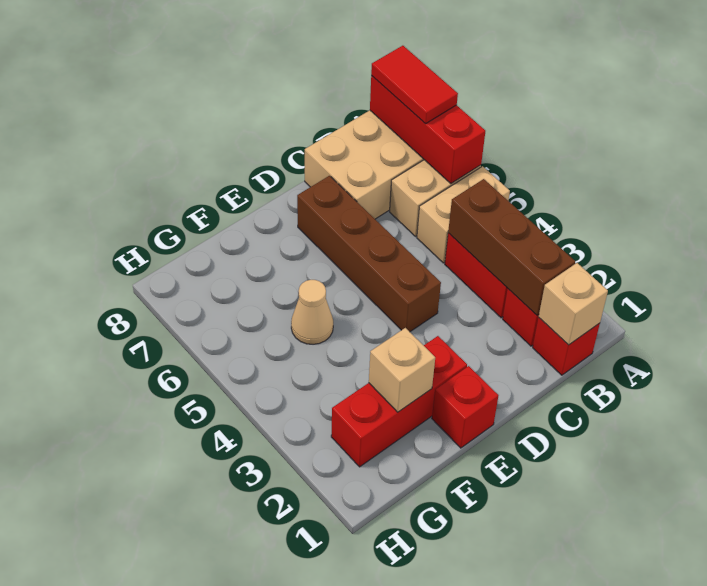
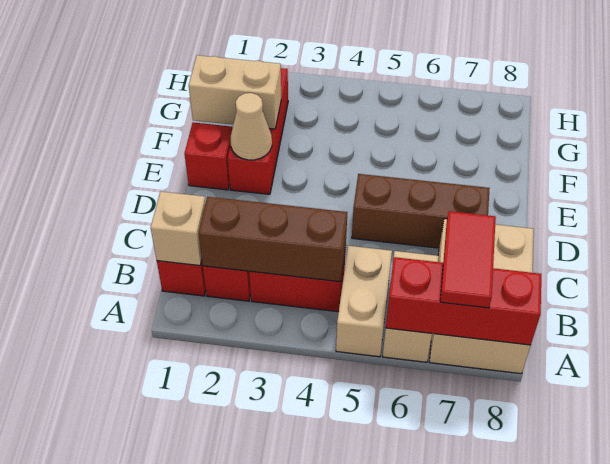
red 1x2 tile [371,46,458,124] -> red 1x2 tile turned to [440,211,496,308]
brown 1x4 brick [297,176,441,332] -> brown 1x3 brick [352,174,490,248]
tan 1x1 brick [369,328,435,412] -> tan 1x2 brick [189,55,281,129]
tan 1x1 cone [291,280,333,344] -> tan 1x1 cone moved to [231,93,272,160]

